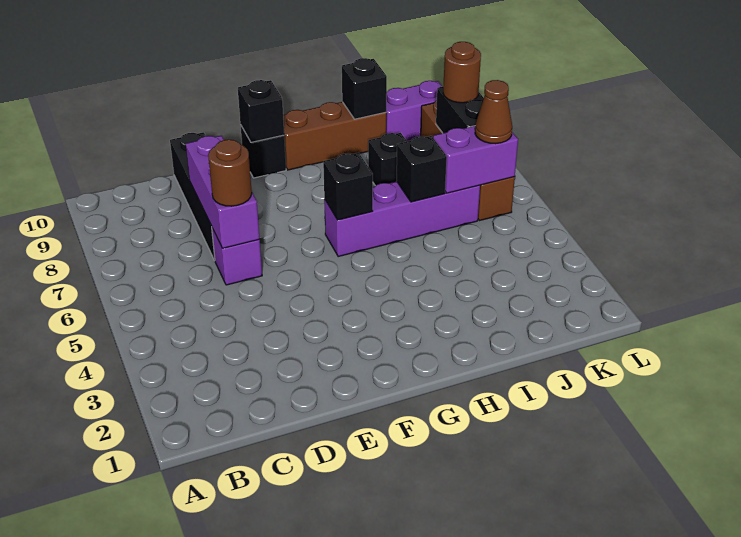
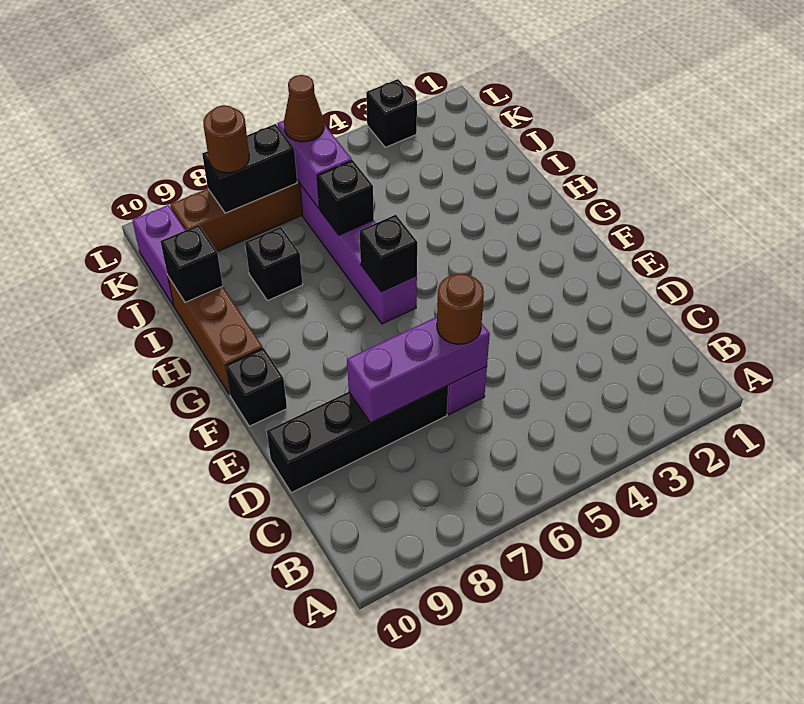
black 1x1 brick [238,80,284,142] -> black 1x1 brick moved to [366,79,417,147]

